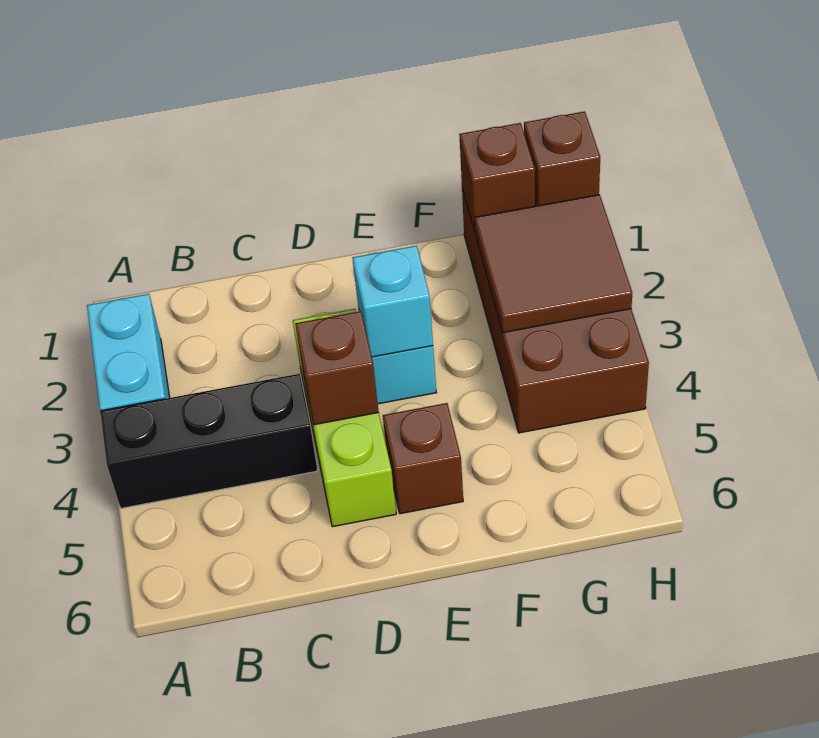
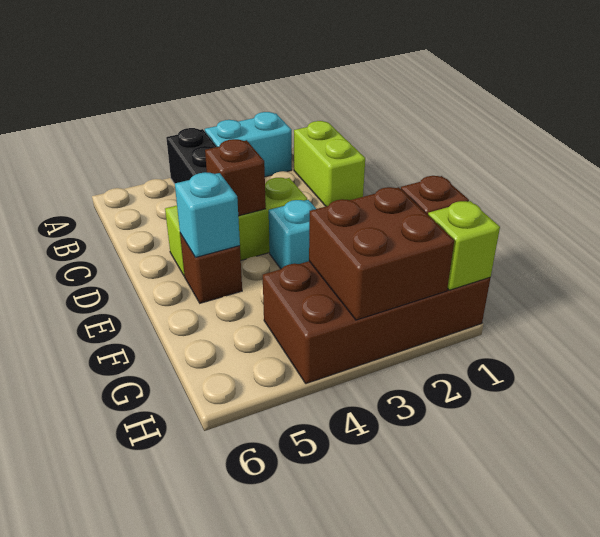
none -> lime 1x2 brick [294,121,365,206]
cyan 1x1 brick [353,246,433,357] -> cyan 1x1 brick moved to [175,172,240,257]
brown 2x2 tile [475,195,632,333] -> brown 2x2 brick [309,187,454,320]
brown 1x1 brick [524,111,600,206] -> lime 1x1 brick [428,201,500,290]

